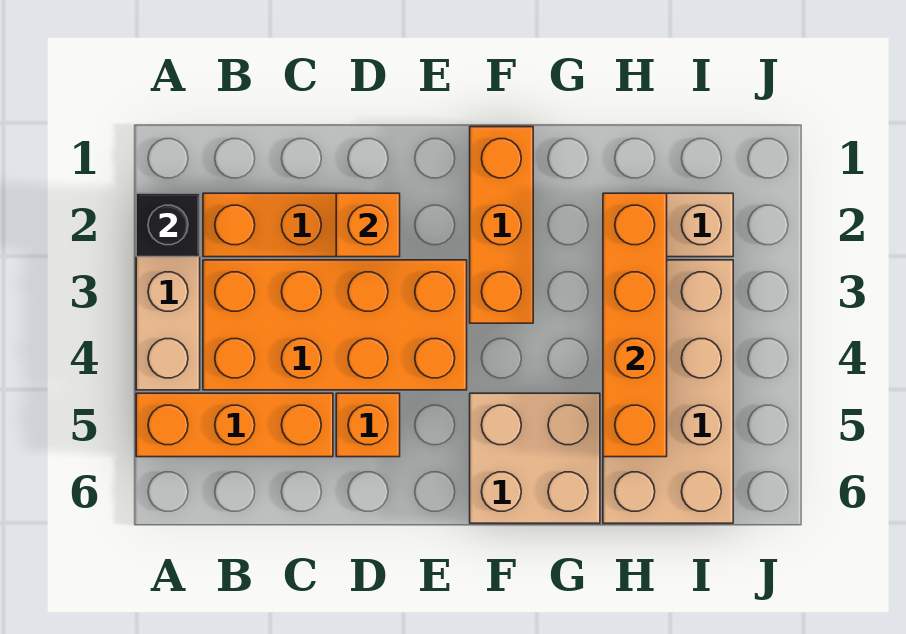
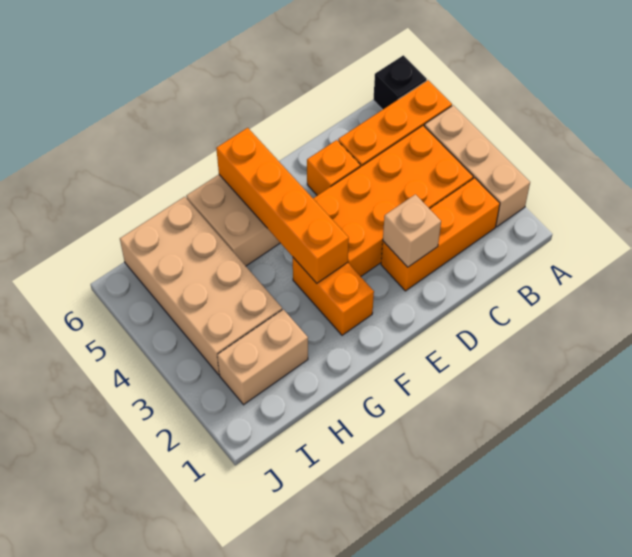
black 1x1 brick [136,193,200,257] -> black 1x1 brick moved to [373,55,427,110]
orange 1x1 brick [336,193,400,257] -> tan 1x1 brick [383,194,441,267]
orange 1x3 brick [470,127,533,323] -> orange 1x2 brick [293,258,374,335]
orange 1x4 brick [603,193,667,457] -> orange 1x4 brick moved to [216,128,349,283]

